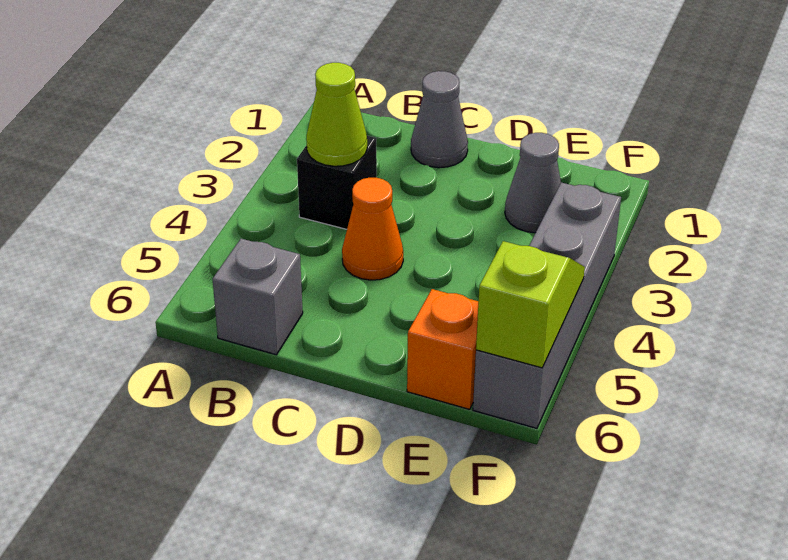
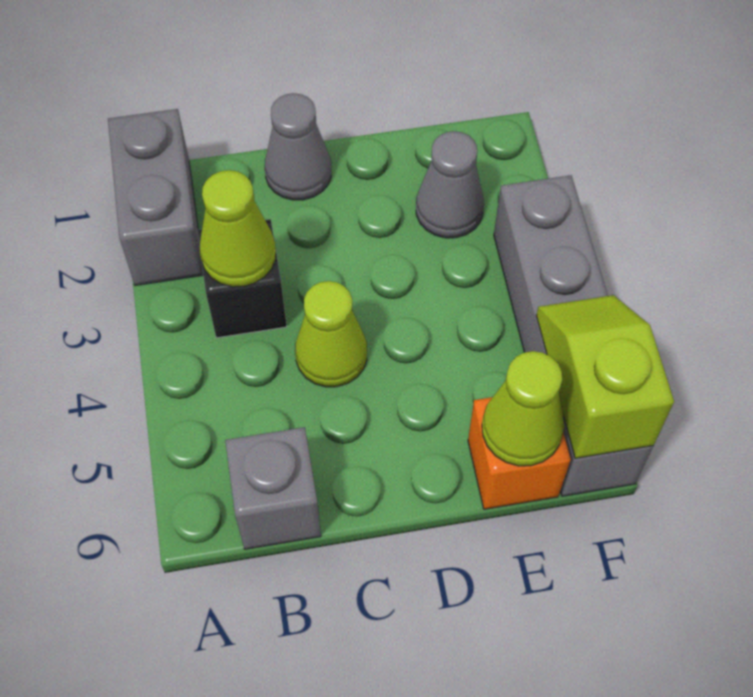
none -> grey 1x2 brick [108,109,203,286]
orange 1x1 cone [342,178,403,280] -> lime 1x1 cone [295,281,367,387]
none -> lime 1x1 cone [482,351,564,466]

